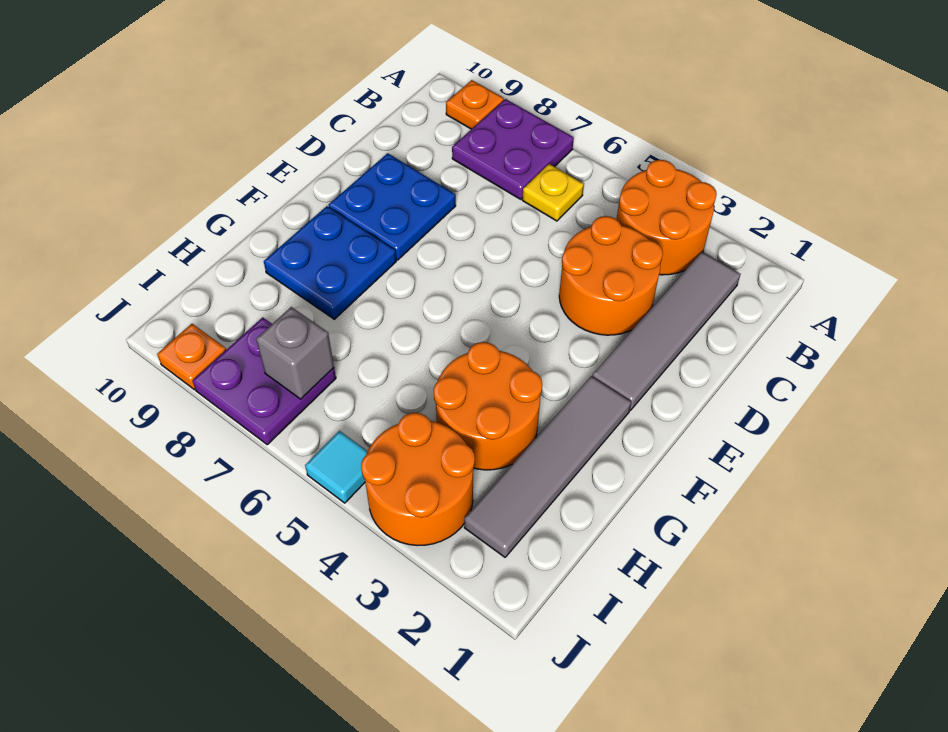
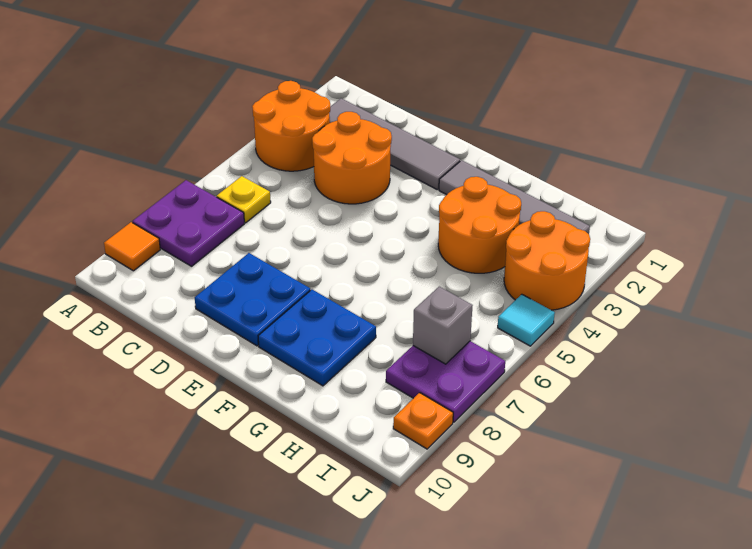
orange 1x1 plate [446,80,504,129] -> orange 1x1 tile [104,222,160,271]

